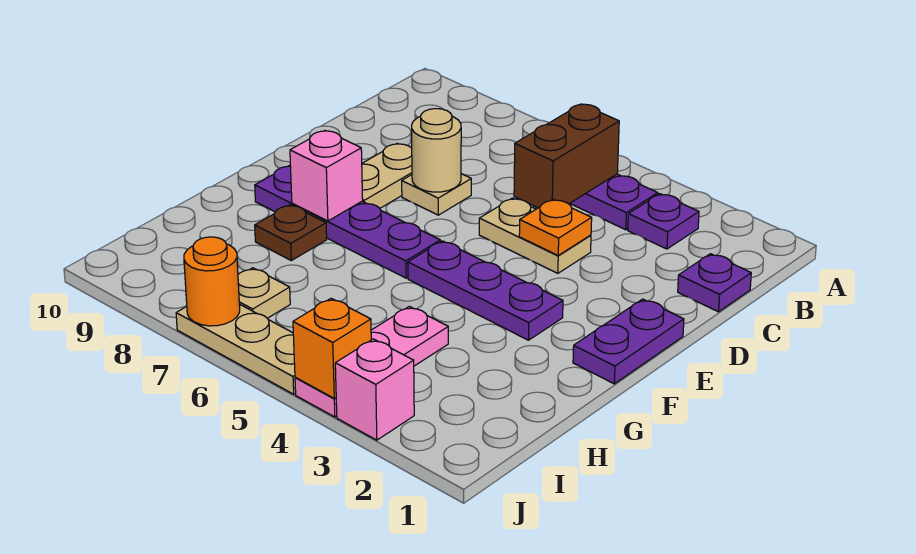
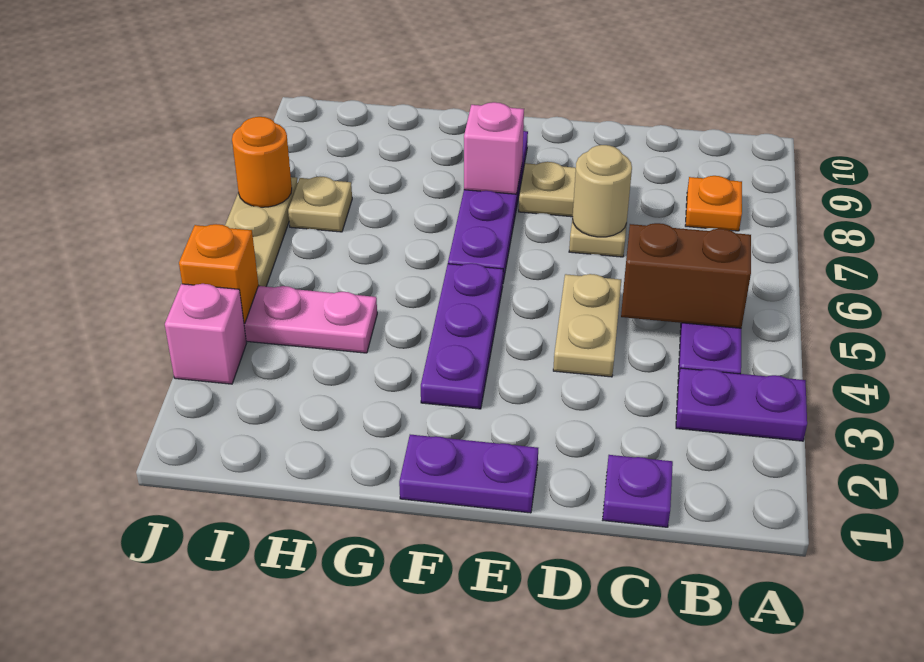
purple 1x1 plate [628,194,699,249] -> purple 1x2 plate [676,368,807,441]
orange 1x1 plate [519,199,592,255] -> orange 1x1 plate moved to [685,176,742,231]
brown 1x1 plate [255,205,327,261] -> none

